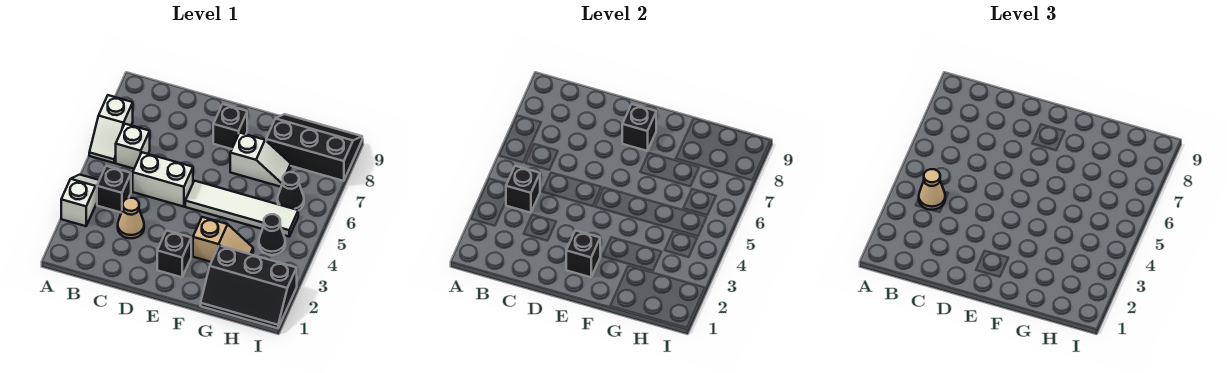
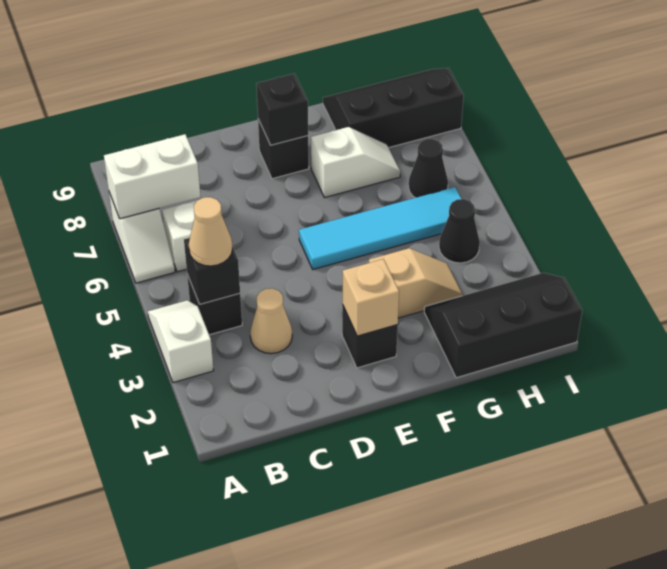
white 1x2 brick [133,152,193,207] -> white 1x2 brick moved to [104,134,201,219]
black 1x1 brick [566,230,600,277] -> tan 1x1 brick [342,259,399,336]
white 1x4 tile [185,181,298,237] -> cyan 1x4 tile [299,187,461,269]
black 2x3 slope [201,246,297,328] -> black 2x3 slope turned to [424,273,582,378]

